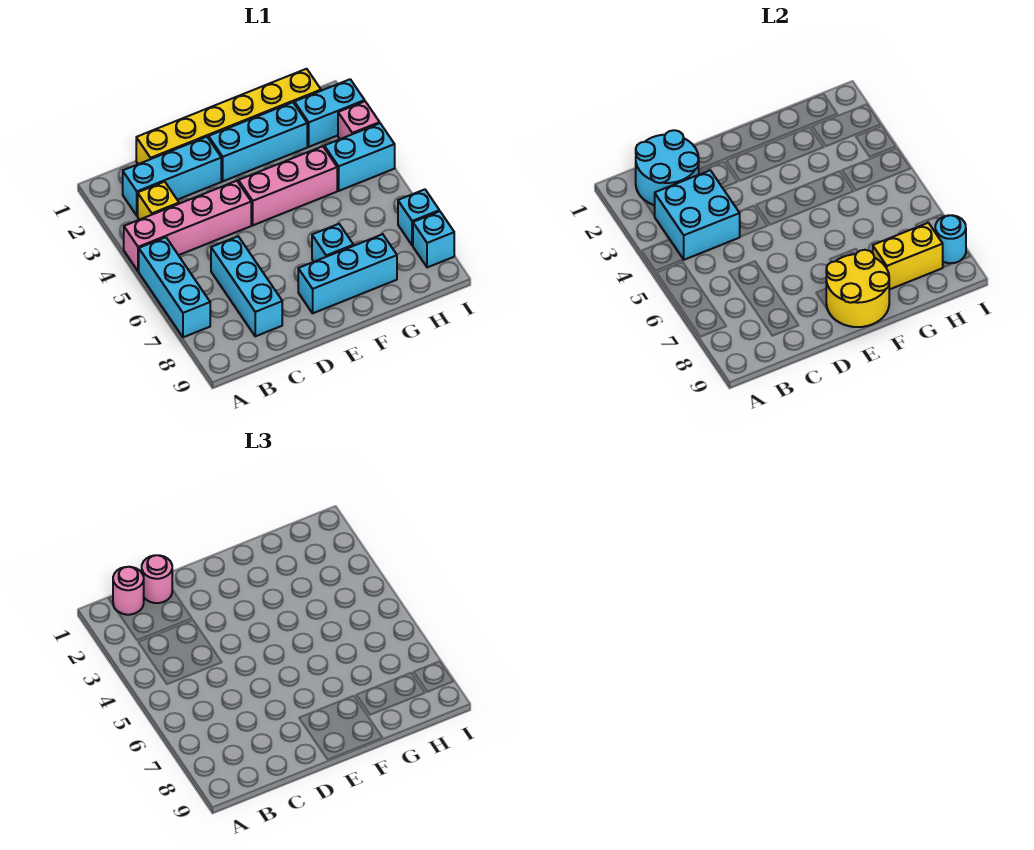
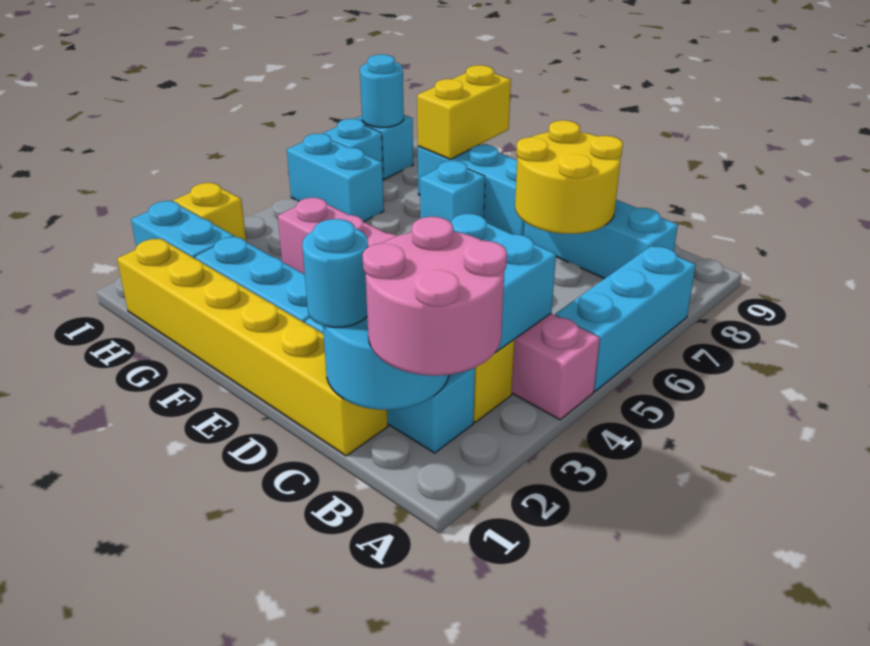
pink 1x1 round brick [113,567,144,615] -> pink 2x2 round brick [362,217,507,376]
pink 1x1 round brick [142,555,172,603] -> cyan 1x1 round brick [302,219,368,327]
cyan 1x3 brick [211,236,282,336] -> cyan 1x3 brick turned to [524,200,678,279]
yellow 2x2 round brick [826,250,889,327] -> yellow 2x2 round brick moved to [515,120,623,234]
yellow 1x2 brick [873,223,943,290] -> yellow 1x2 brick turned to [417,65,511,159]
cyan 1x2 brick [324,123,395,191] -> cyan 1x2 brick moved to [287,134,384,222]
pink 1x1 brick [338,101,380,139] -> yellow 1x1 brick [173,183,246,241]

